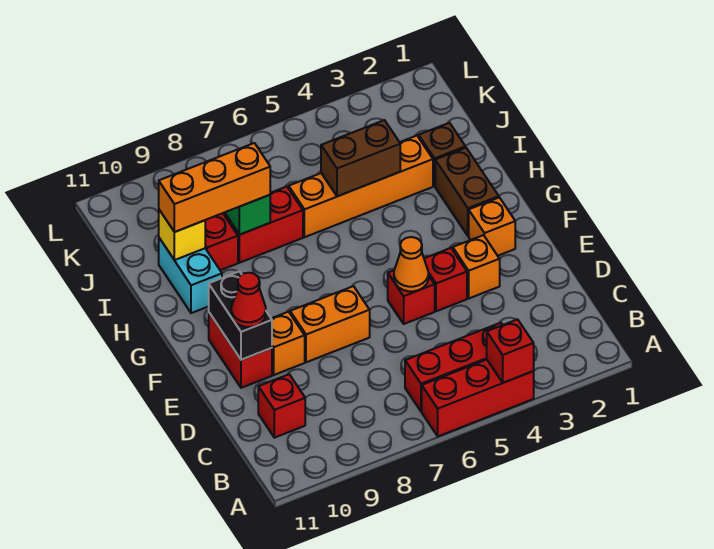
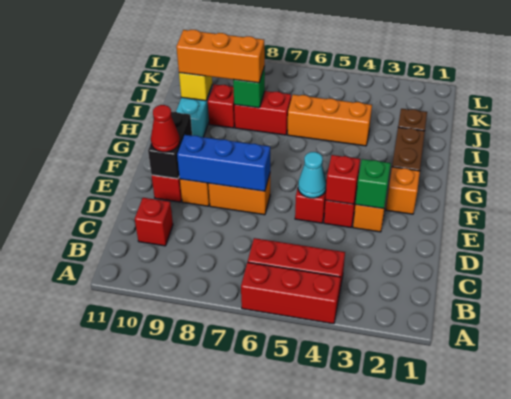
red 1x1 brick [487,319,534,383] -> red 1x1 brick moved to [325,155,360,204]
none -> green 1x1 brick [355,159,391,209]
orange 1x1 cone [394,237,428,291] -> cyan 1x1 cone [298,152,326,198]
none -> blue 1x3 brick [177,135,270,191]
orange 1x4 brick [289,136,433,237] -> orange 1x3 brick [287,95,372,146]
brown 1x2 brick [321,120,400,196] -> none

